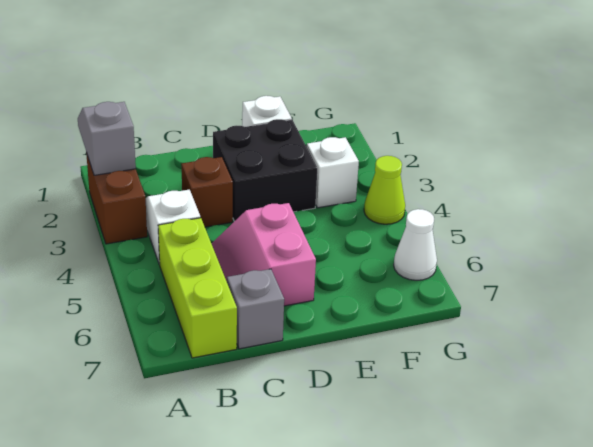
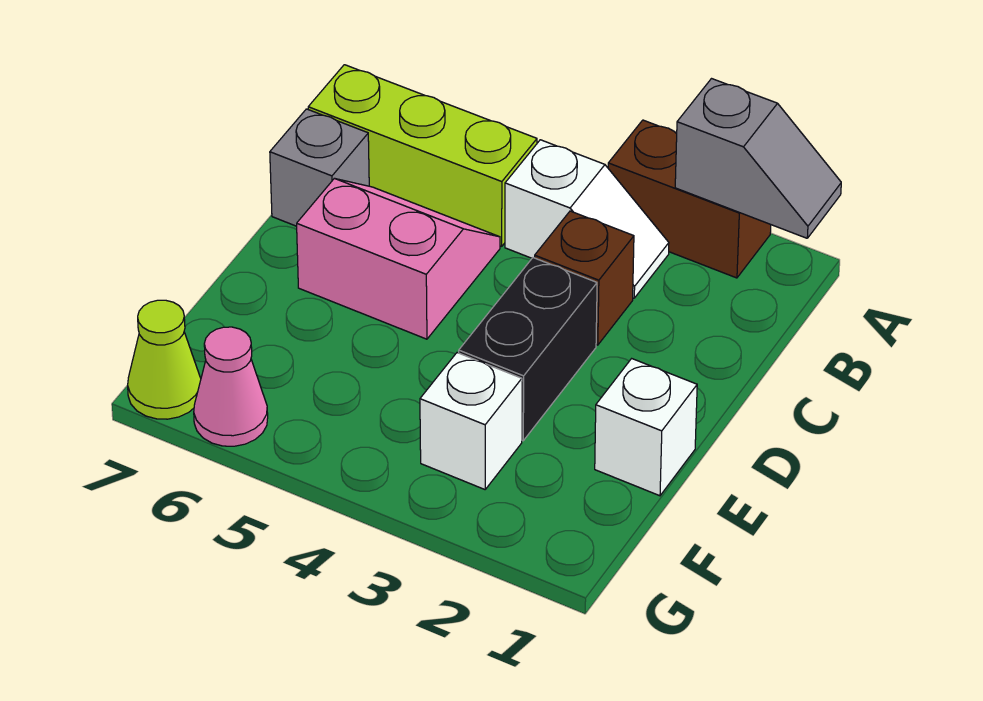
black 2x2 brick [213,119,317,221] -> black 1x2 brick [459,258,597,441]
lime 1x1 cone [364,156,405,224] -> lime 1x1 cone moved to [128,300,201,419]
white 1x1 cone [394,209,437,280] -> pink 1x1 cone [194,327,268,446]

